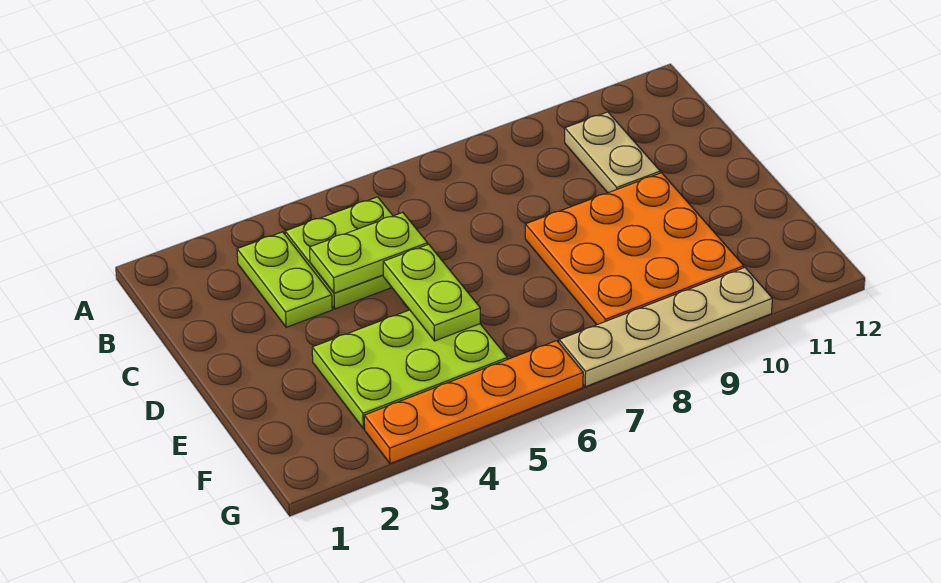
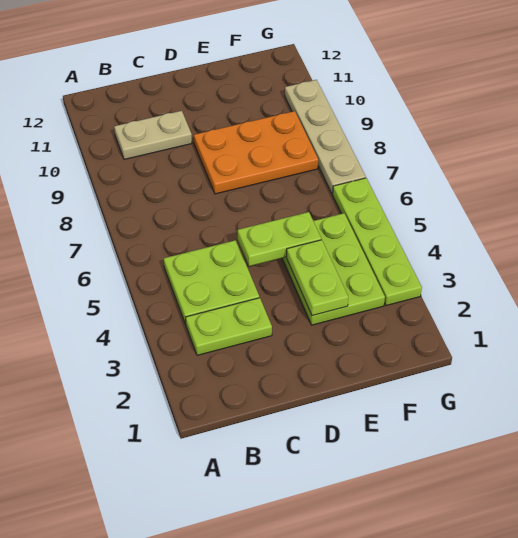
lime 1x2 plate [310,212,428,293] -> lime 1x2 plate moved to [287,240,348,316]
orange 3x3 plate [525,173,744,325] -> orange 2x3 plate [194,111,318,194]
orange 1x4 plate [364,341,583,464] -> lime 1x4 plate [333,178,422,306]

